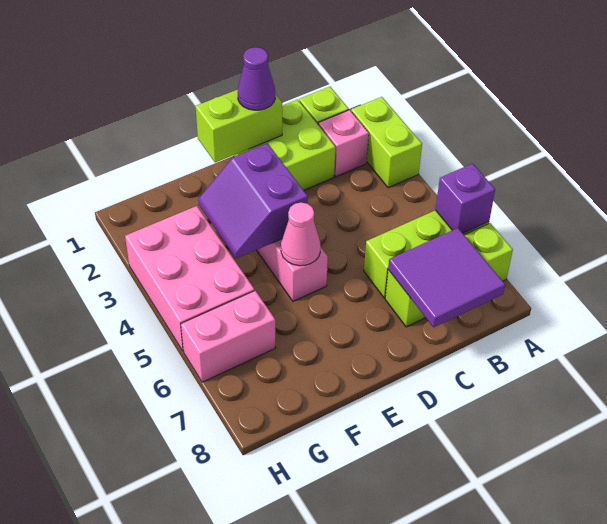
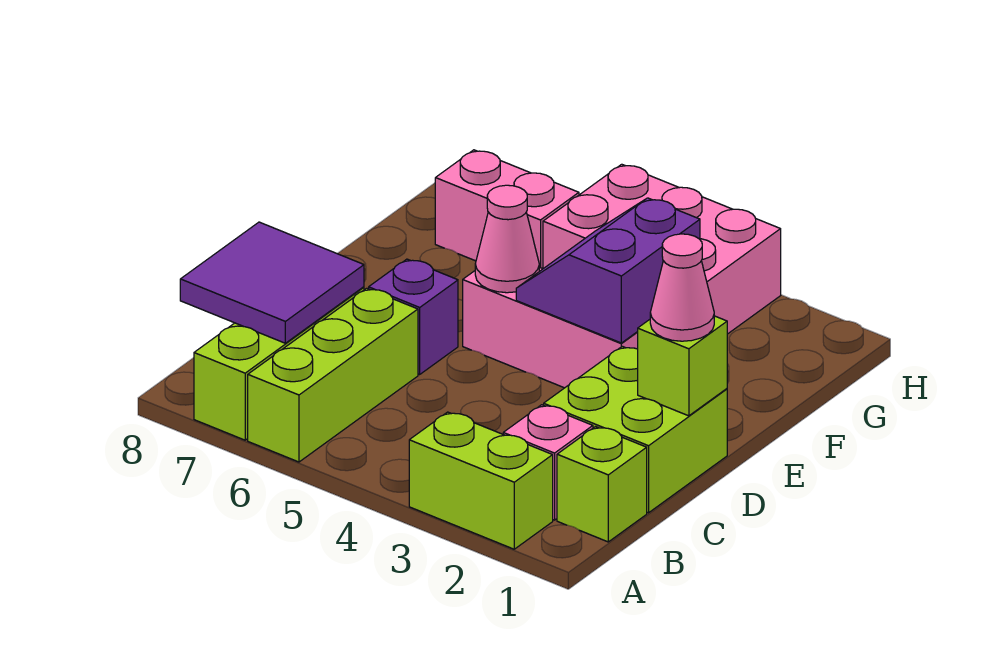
purple 1x1 brick [435,164,495,233] -> purple 1x1 brick moved to [369,259,458,374]
lime 1x2 brick [196,90,282,162] -> lime 1x1 brick [638,316,727,416]
purple 1x1 cone [238,47,275,110] -> pink 1x1 cone [650,234,714,341]
purple 2x2 slope [198,143,308,259] -> purple 2x2 slope turned to [516,198,700,343]
pink 1x2 brick [181,291,275,382] -> pink 1x2 brick turned to [435,150,579,269]

